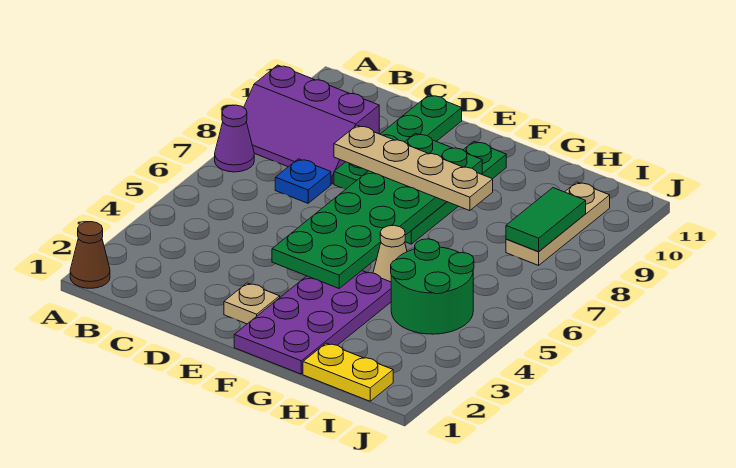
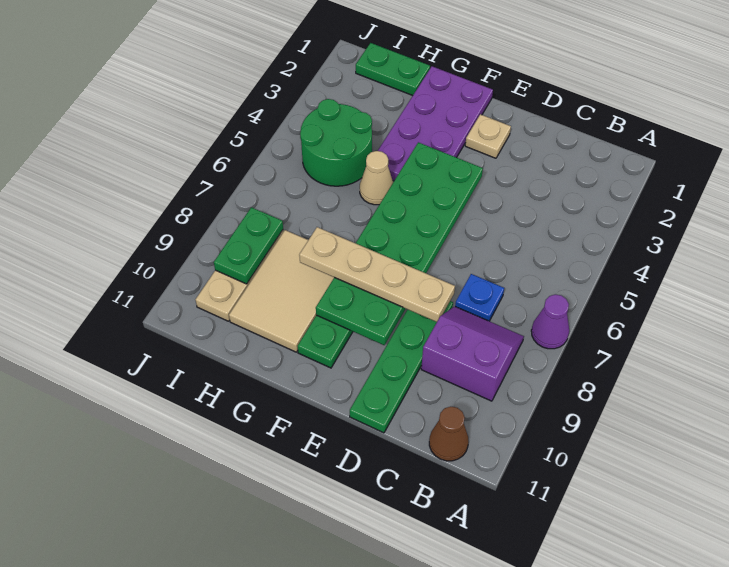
brown 1x1 cone [70,222,110,288] -> brown 1x1 cone moved to [429,407,469,461]
purple 2x3 slope [244,65,379,184] -> purple 2x2 slope [421,307,524,401]
none -> tan 2x3 tile [229,230,334,352]
yellow 1x2 plate [303,343,393,401] -> green 1x2 plate [356,43,430,96]
green 1x2 tile [506,188,586,252] -> green 1x2 plate [214,207,283,284]

